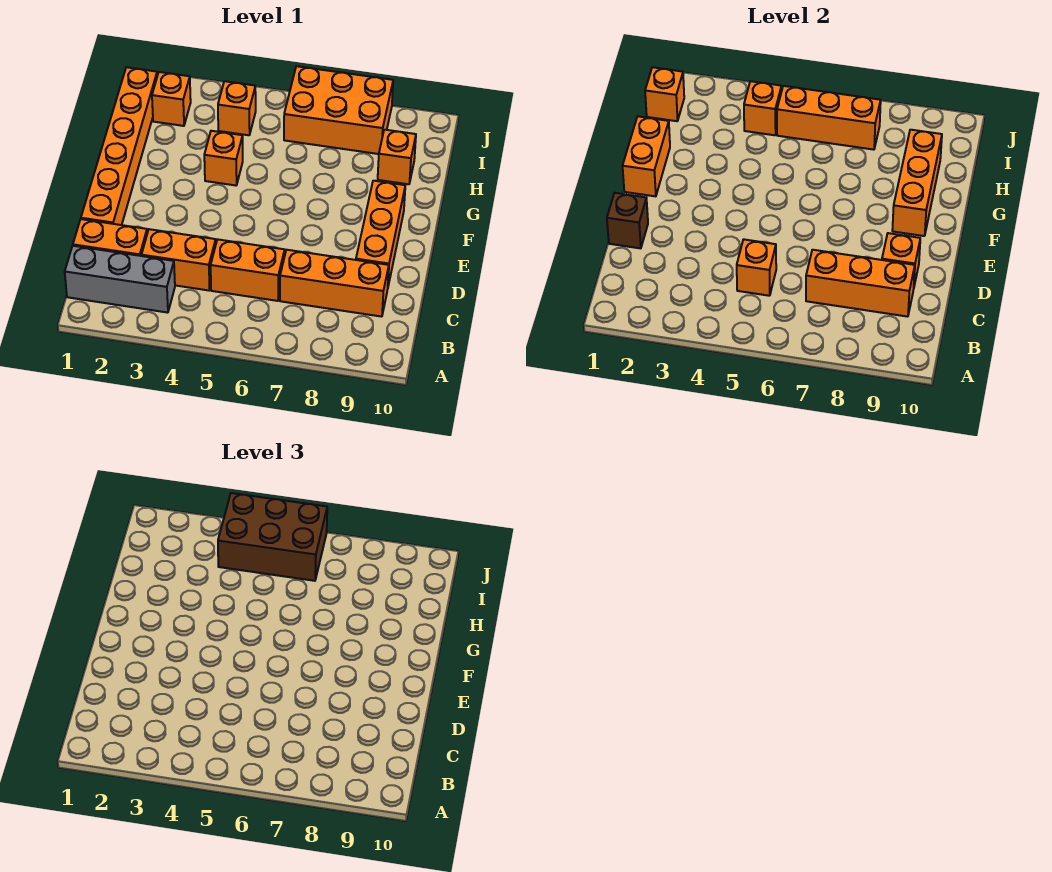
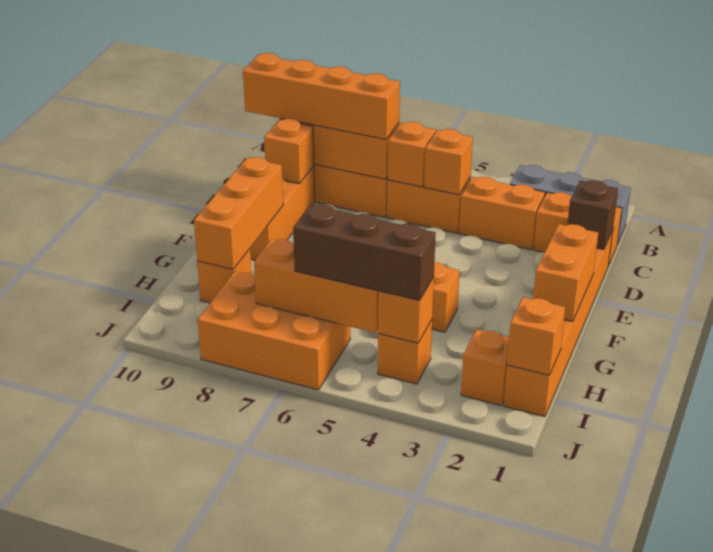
none -> orange 1x1 brick [388,122,436,187]
none -> orange 1x4 brick [243,53,400,139]
brown 2x3 brick [218,493,327,581] -> brown 1x3 brick [293,205,436,300]

